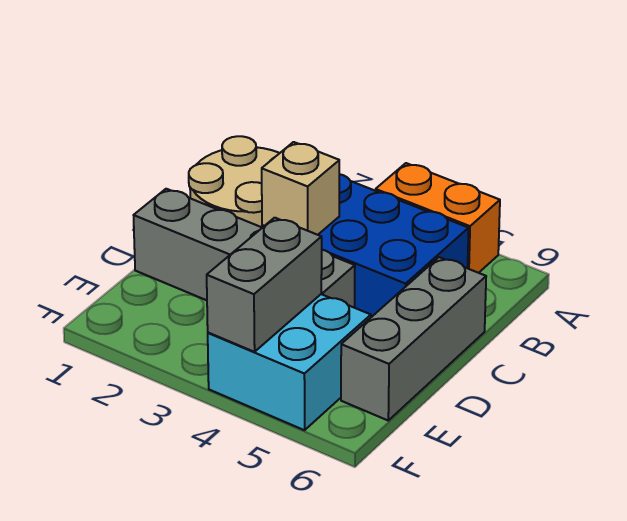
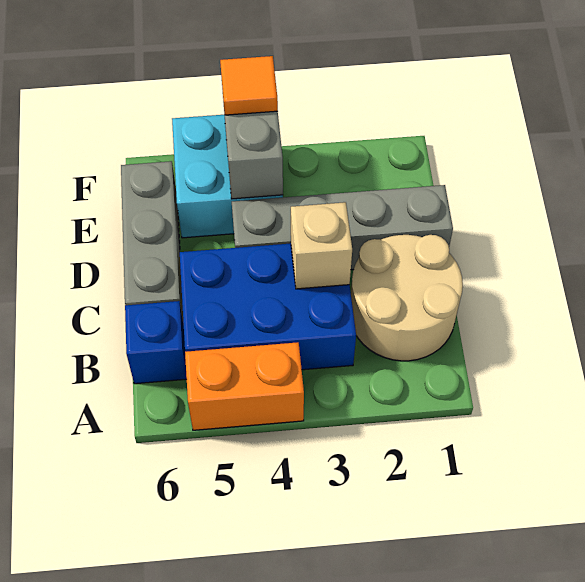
none -> blue 1x1 brick [125,301,187,384]
none -> orange 1x1 tile [220,56,278,115]

